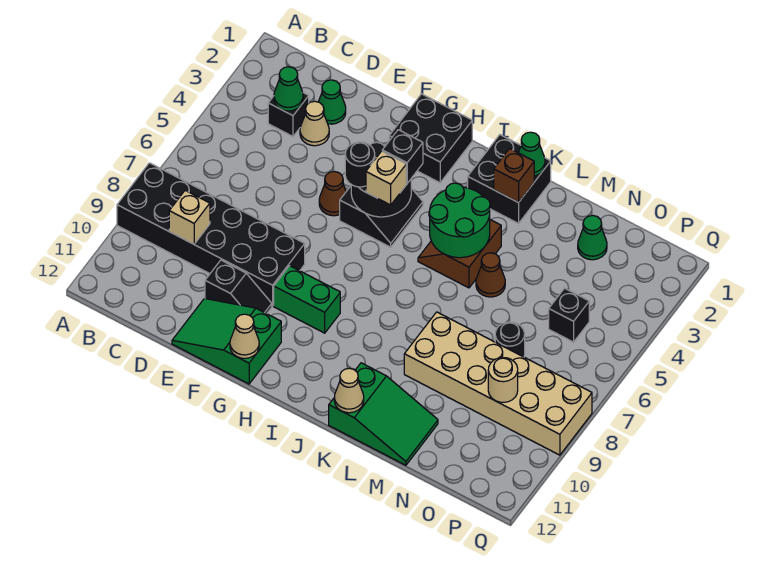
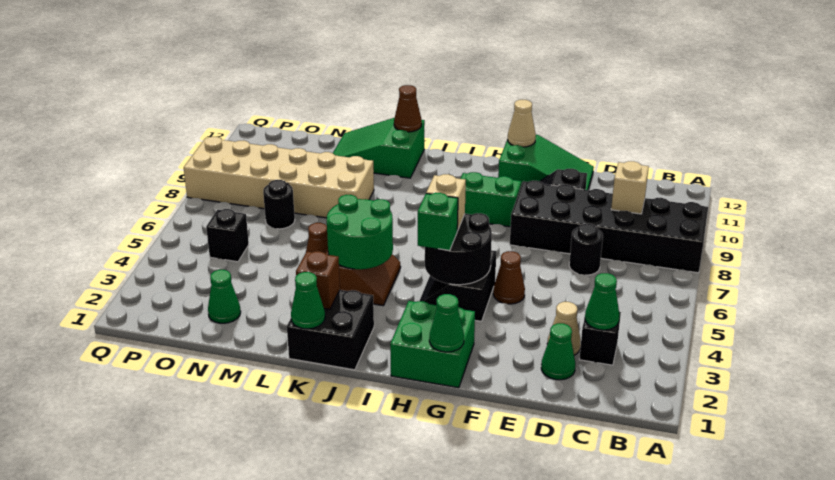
black 2x2 brick [389,94,472,183] -> green 2x2 brick [390,301,475,388]
none -> green 1x1 cone [429,294,464,352]
black 1x1 round brick [345,142,375,187] -> black 1x1 round brick moved to [569,224,603,275]
black 1x1 brick [382,130,423,183] -> green 1x1 brick [418,193,458,251]
tan 1x1 cone [334,368,364,413] -> brown 1x1 cone [394,85,422,132]
tan 1x1 round brick [488,358,518,402] -> none

